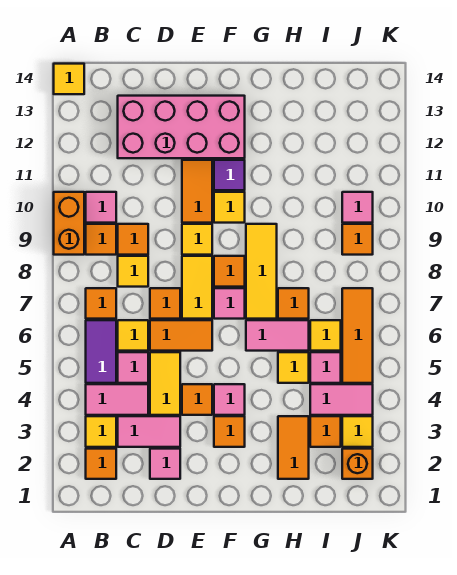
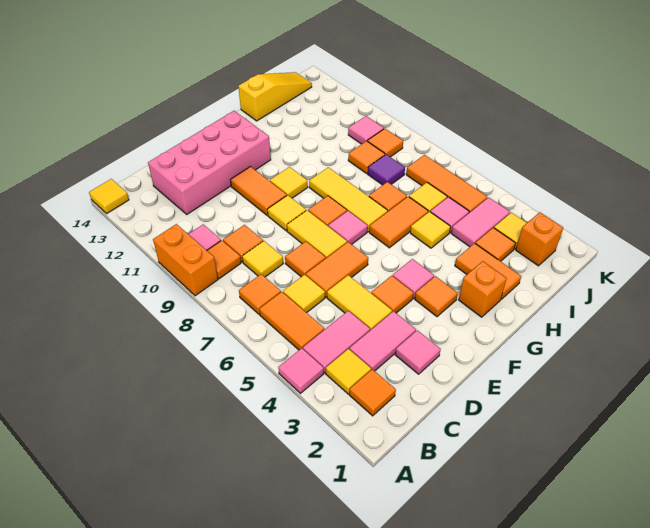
purple 1x2 tile [86,320,116,383] -> orange 1x2 tile [259,292,324,350]
pink 1x1 tile [118,352,148,383] -> pink 1x1 tile moved to [278,348,324,393]
purple 1x1 tile [214,160,245,190] -> purple 1x1 tile moved to [368,155,405,185]
none -> orange 1x1 brick [459,261,507,317]
pink 1x2 tile [246,320,309,351] -> orange 1x2 tile [369,197,428,248]
none -> yellow 1x3 slope [238,72,312,121]
none -> orange 1x1 tile [348,141,385,173]

